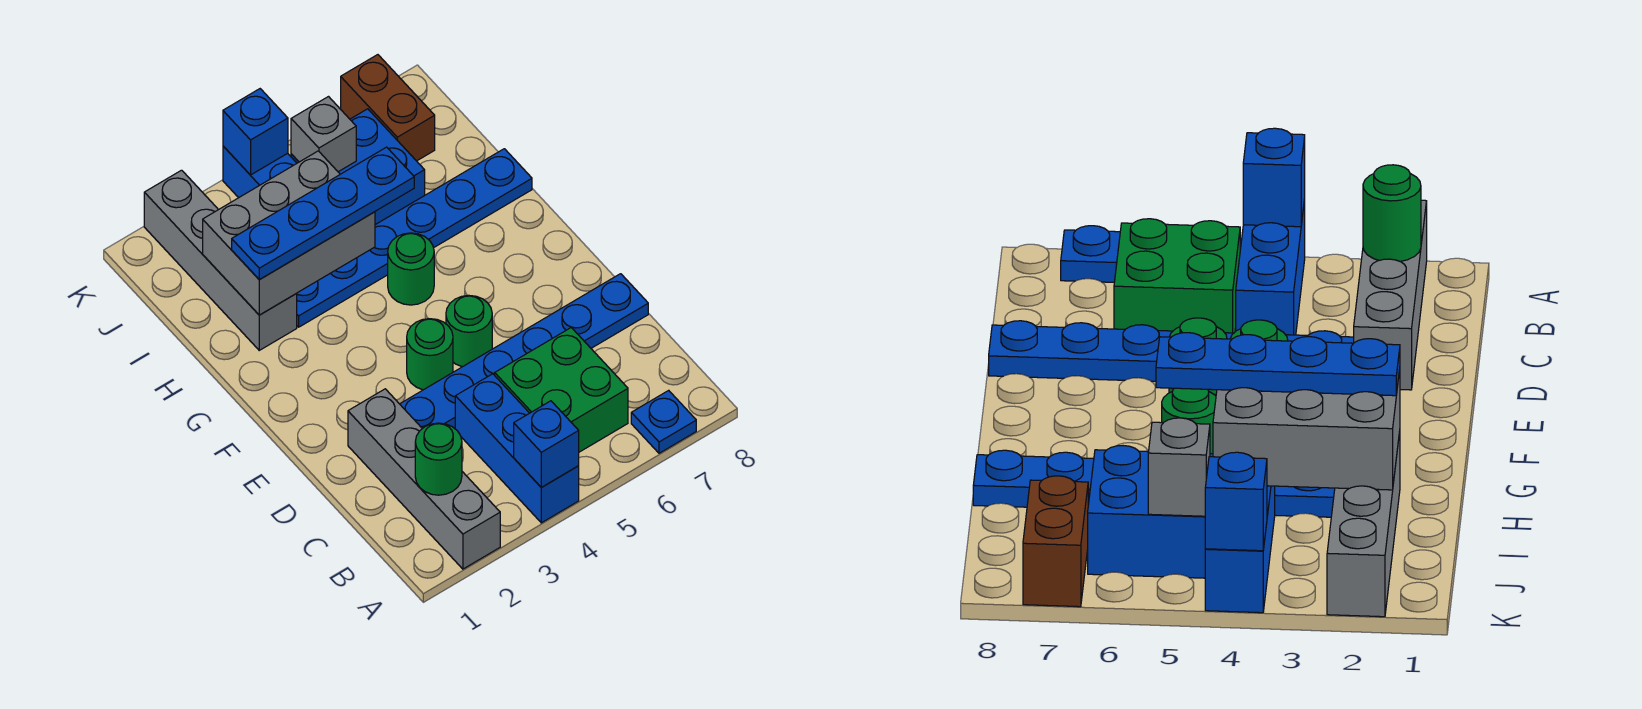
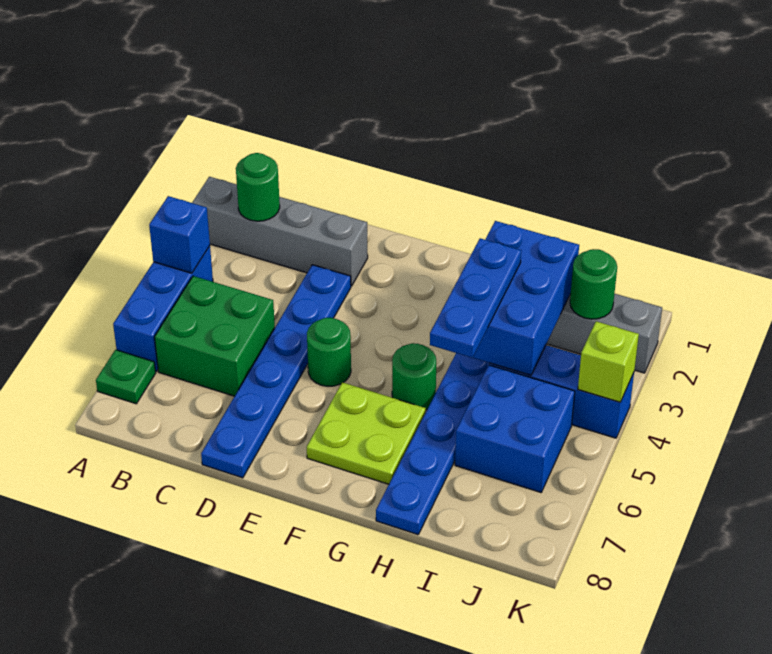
blue 1x3 brick [455,374,579,523] -> blue 1x3 brick turned to [113,246,213,371]
blue 1x1 plate [631,390,696,453] -> green 1x1 plate [96,350,156,404]
green 1x1 round brick [407,319,453,390] -> green 1x1 round brick moved to [570,249,617,319]
none -> lime 2x2 plate [307,382,426,484]
grey 2x3 brick [203,151,375,315] -> blue 2x3 brick [473,221,579,375]
blue 1x4 plate [232,147,414,280] -> blue 1x3 plate [430,238,521,358]
grey 1x1 brick [291,97,356,172] -> none
brown 1x2 brick [341,55,435,161] -> none
blue 1x1 brick [223,89,288,175] -> lime 1x1 brick [578,321,639,402]

